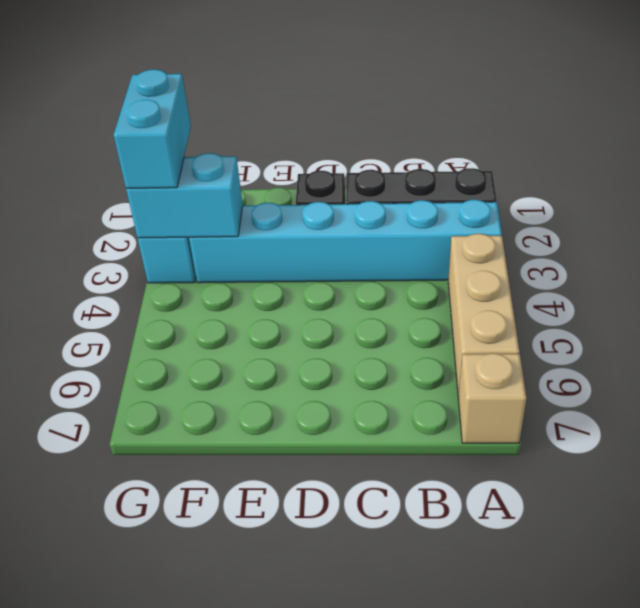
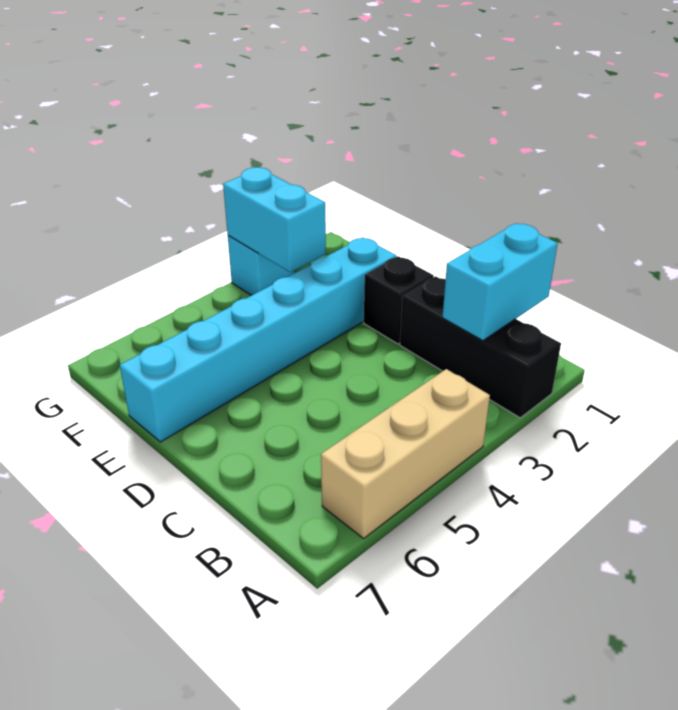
cyan 1x6 brick [189,200,502,283] -> cyan 1x6 brick turned to [120,237,396,442]
tan 1x1 brick [458,353,526,443] -> none
cyan 1x2 brick [114,69,191,188] -> cyan 1x2 brick moved to [442,223,558,341]

